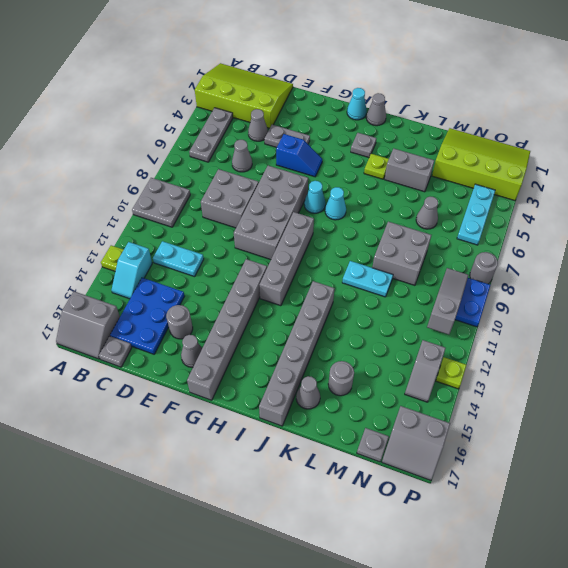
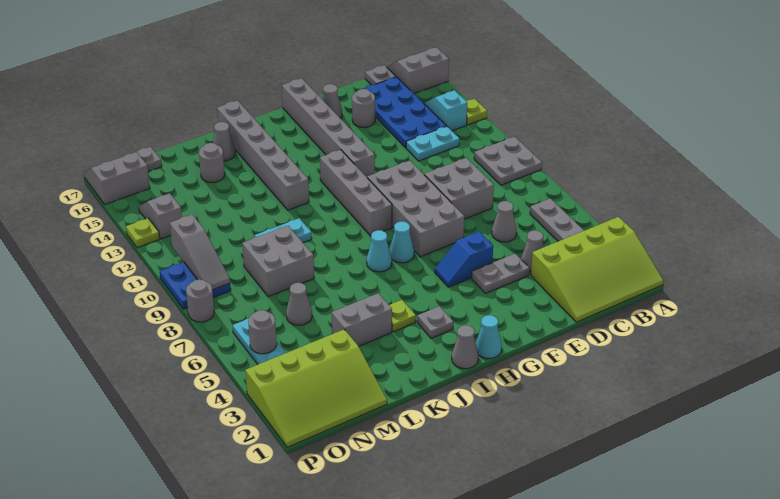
blue 2x3 plate [110,278,185,354] -> blue 2x4 plate [363,77,446,148]
none -> grey 1x1 round brick [248,310,277,354]

